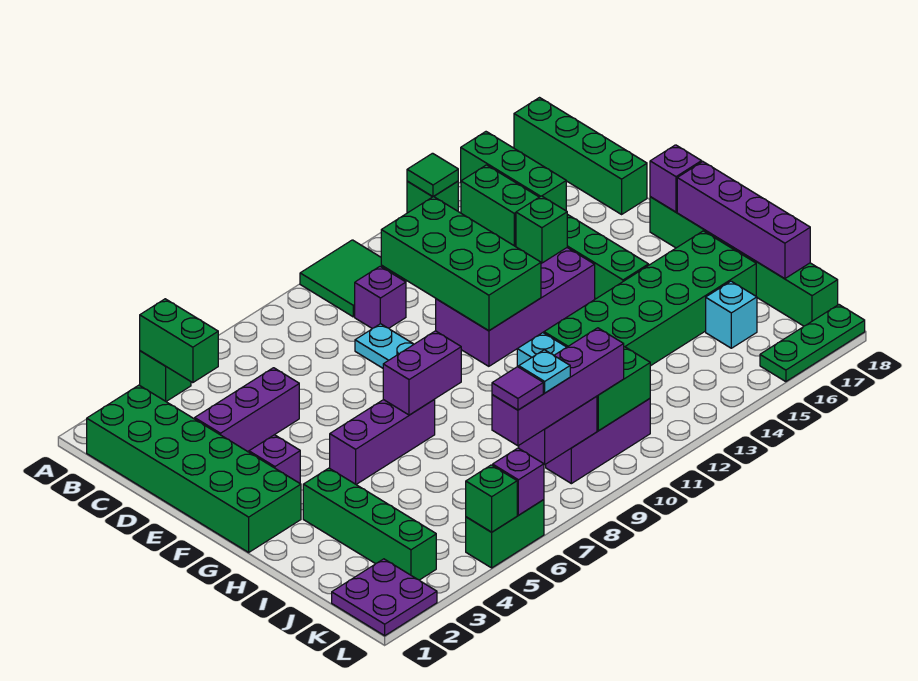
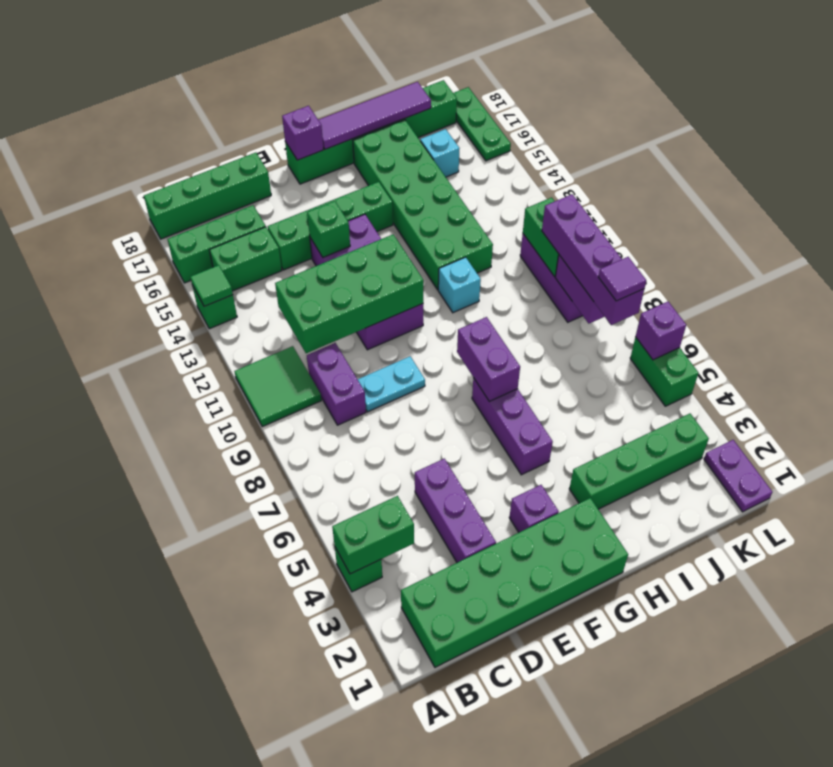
purple 1x1 brick [355,266,406,328] -> purple 1x2 brick [307,343,366,425]
purple 1x4 brick [677,162,810,279] -> purple 1x4 tile [319,82,431,149]
purple 2x2 plate [332,559,437,636] -> purple 1x2 plate [704,440,772,512]
cyan 1x1 plate [519,350,570,393] -> none
green 1x1 brick [466,465,517,532] -> none

